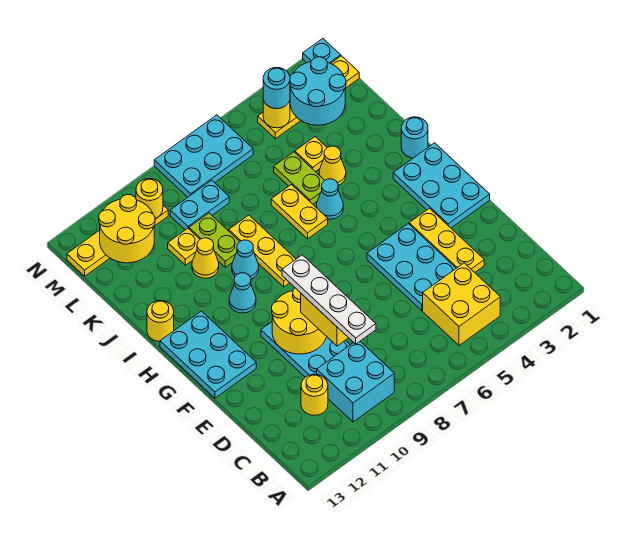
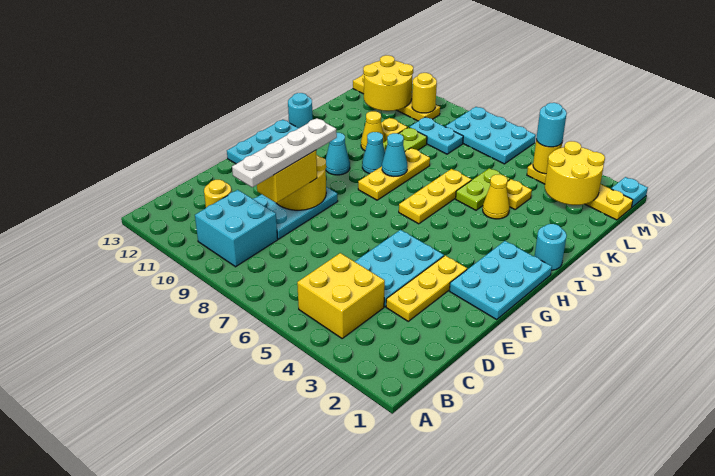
cyan 1x1 cone [317,179,343,219] -> cyan 1x1 cone moved to [382,133,408,176]
yellow 1x2 plate [271,185,328,239] -> yellow 1x3 plate [399,169,472,224]
yellow 1x1 round brick [147,301,174,342] -> cyan 1x1 round brick [288,93,313,128]
cyan 2x2 round brick [290,57,346,125] -> yellow 2x2 round brick [545,141,605,205]

